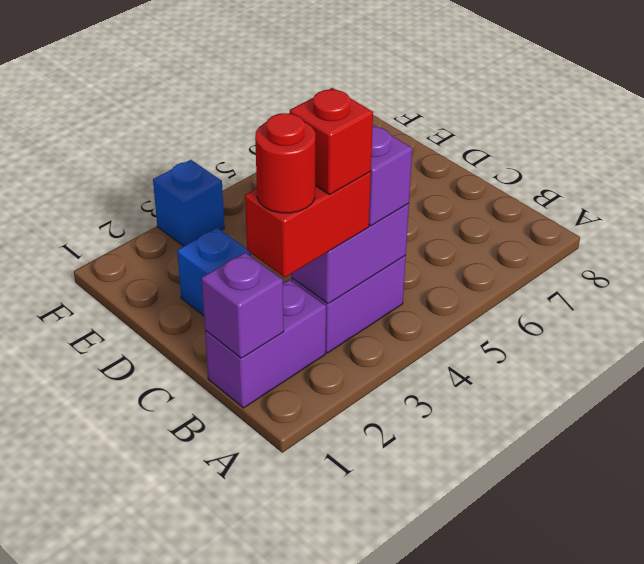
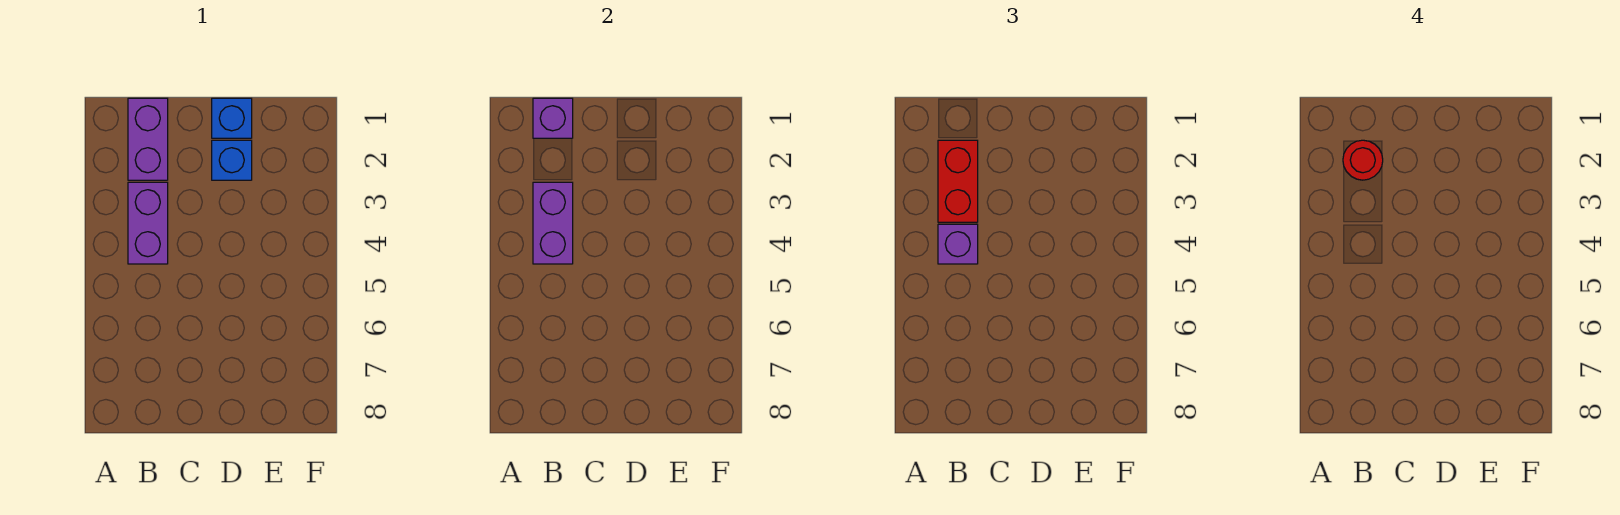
red 1x1 brick [290,88,373,195] -> none
blue 1x1 brick [153,160,224,246] -> blue 1x1 brick moved to [212,98,252,138]

